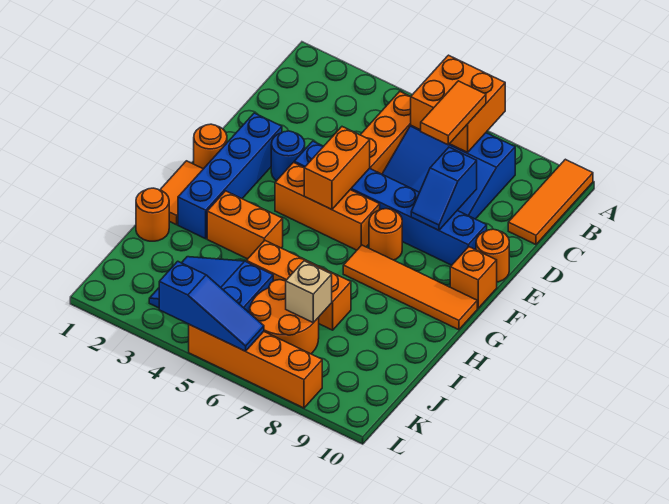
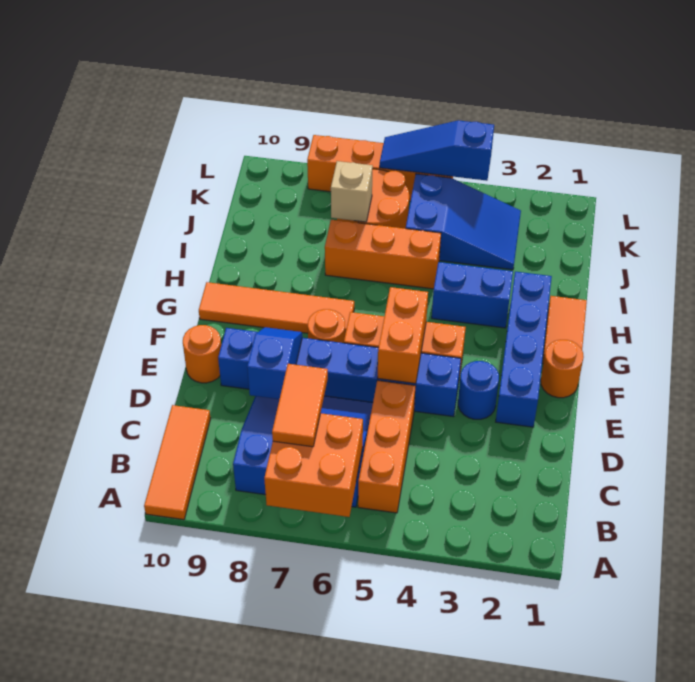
orange 1x1 brick [450,247,497,308] -> none
orange 1x2 brick [207,191,283,259] -> blue 1x2 brick [432,262,513,328]
orange 1x1 round brick [136,188,169,241] -> none

